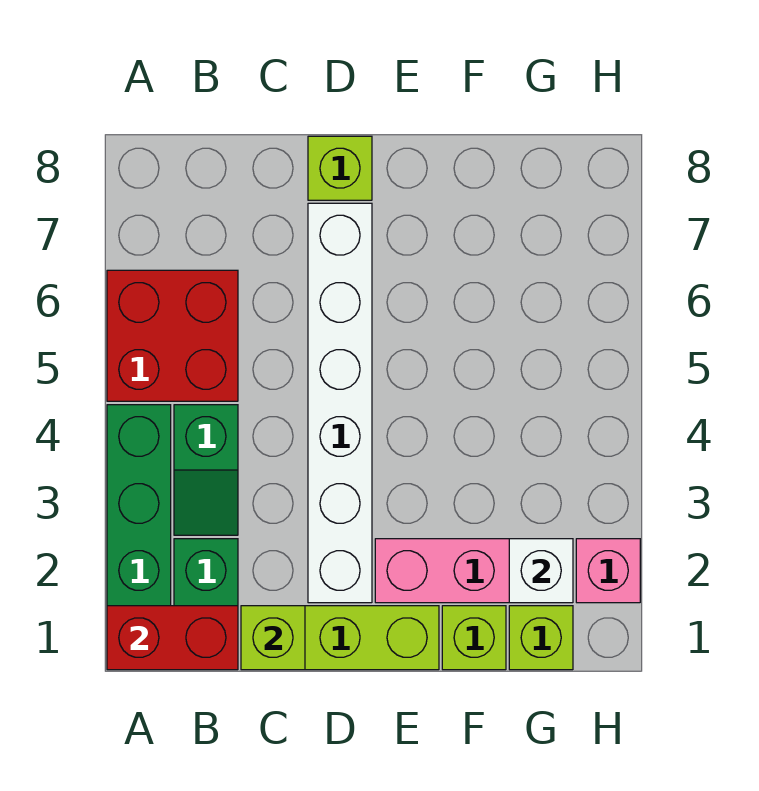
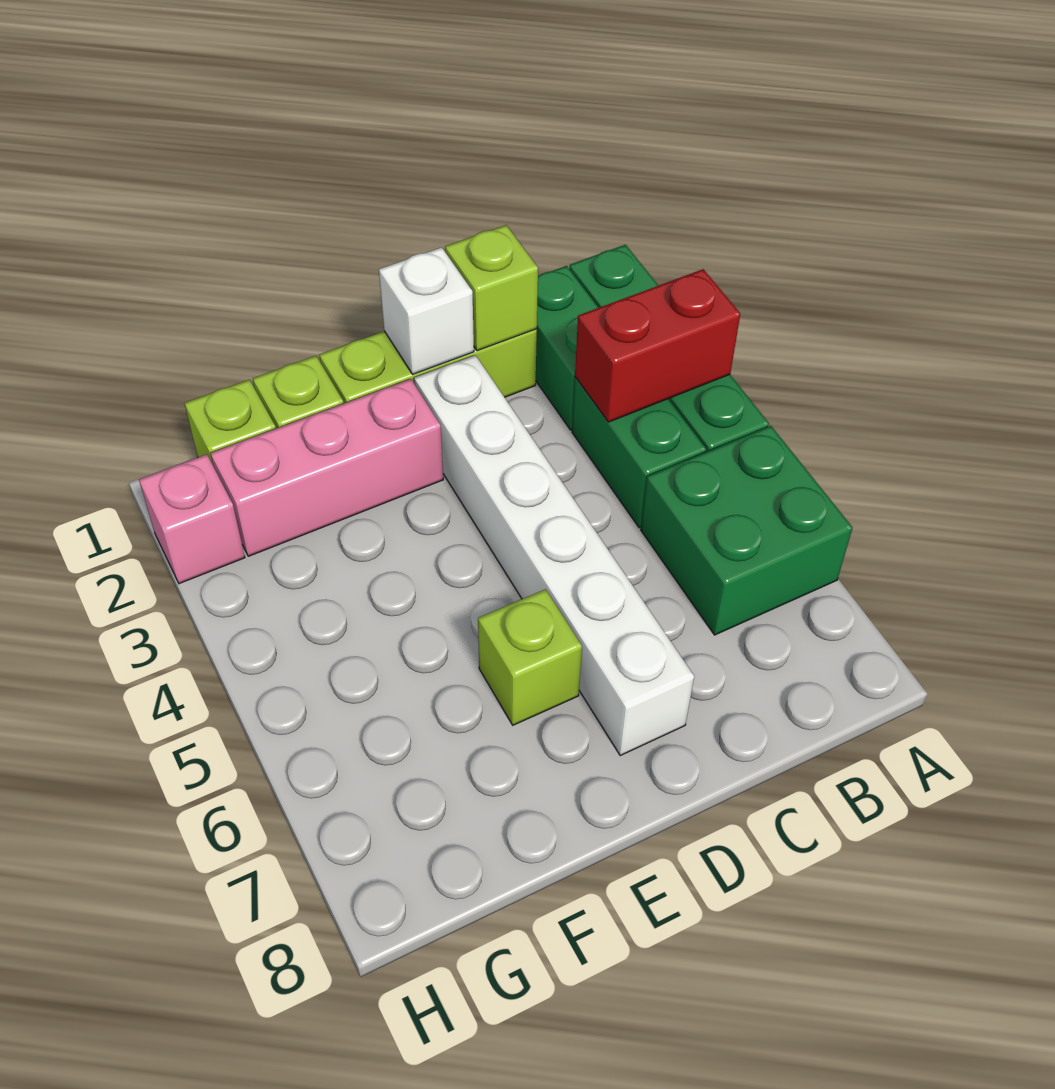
red 1x2 brick [107,606,238,670] -> red 1x2 brick moved to [575,269,740,422]
red 2x2 brick [107,270,238,401] -> green 2x2 brick [641,426,853,635]
green 1x2 slope [174,405,238,535] -> green 1x2 brick [572,377,706,528]
lime 1x1 brick [308,136,372,200] -> lime 1x1 brick moved to [478,589,582,725]
white 1x1 brick [509,539,573,603] -> white 1x1 brick moved to [379,247,474,374]

